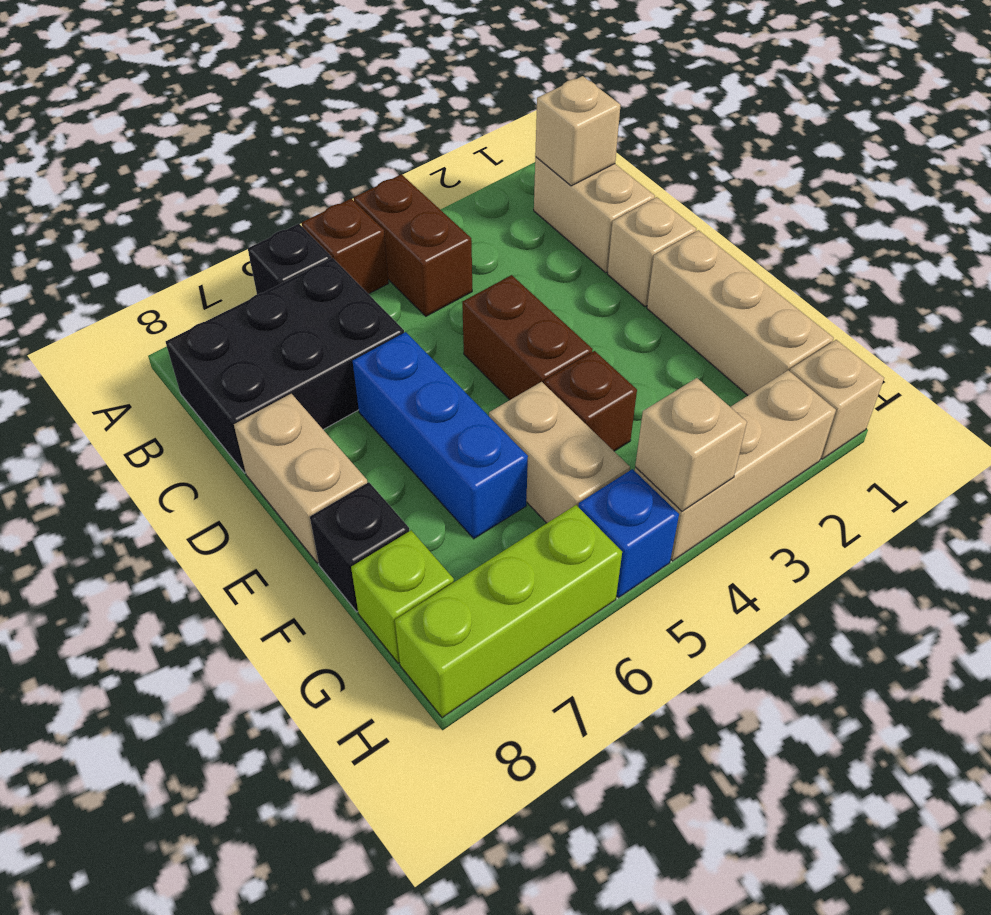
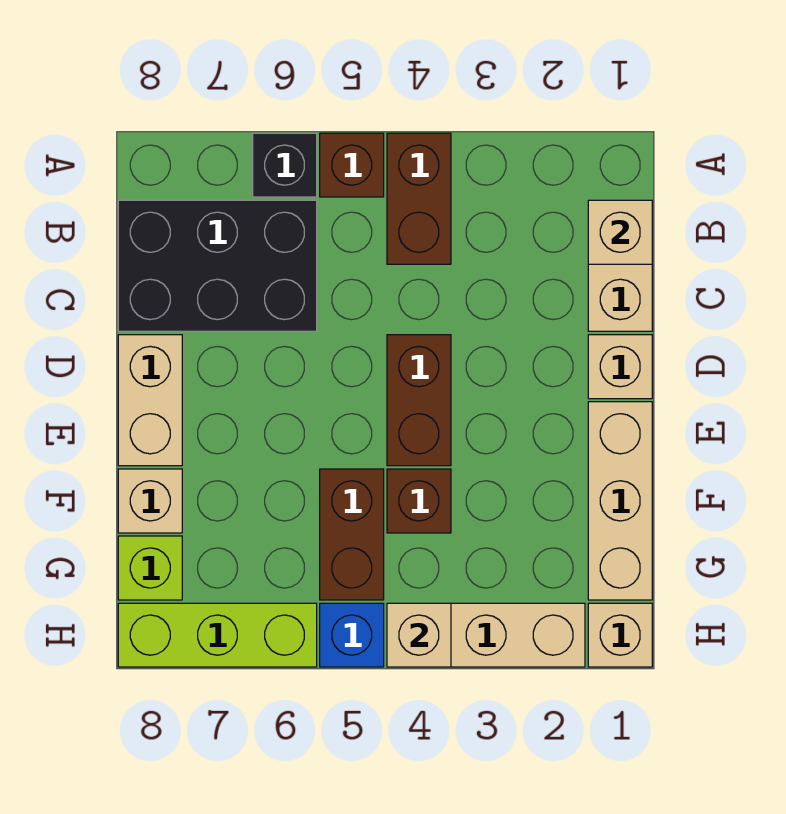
blue 1x3 brick [353,332,528,539] -> none
tan 1x2 brick [489,382,630,523] -> brown 1x2 brick [320,469,384,600]
black 1x1 brick [310,482,409,612] -> tan 1x1 brick [118,469,182,533]

